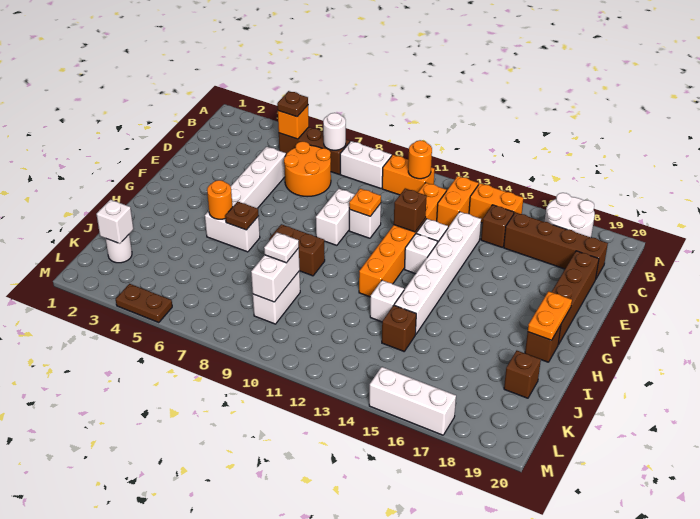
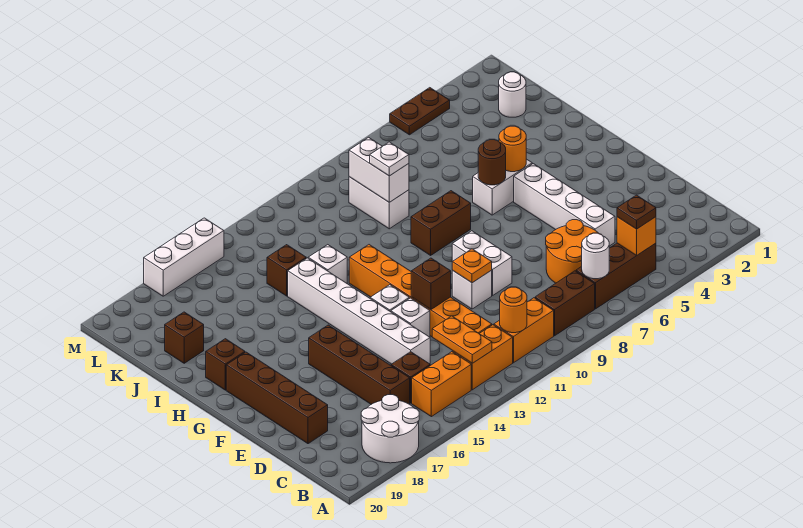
white 1x2 brick [340,141,392,188] -> brown 1x2 brick [535,271,595,336]
orange 1x2 brick [437,176,479,227] -> orange 1x2 brick turned to [453,325,513,390]
brown 1x4 brick [504,212,608,278] -> brown 1x4 brick turned to [309,325,410,404]
orange 1x2 plate [528,291,572,340] -> orange 1x2 plate moved to [432,316,492,363]
brown 1x1 plate [225,202,259,230] -> brown 1x1 round brick [478,140,506,185]
white 1x1 brick [96,200,133,244] -> none

